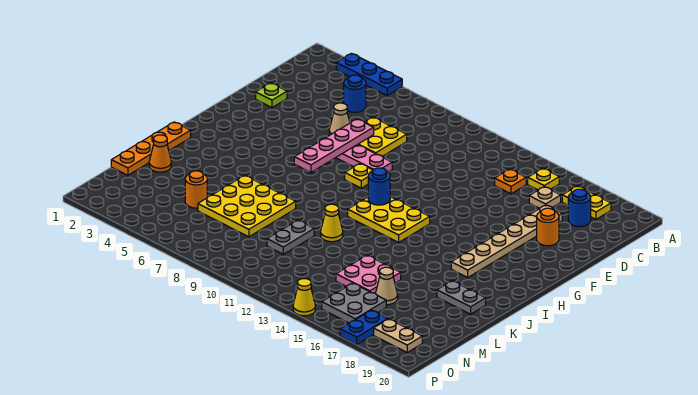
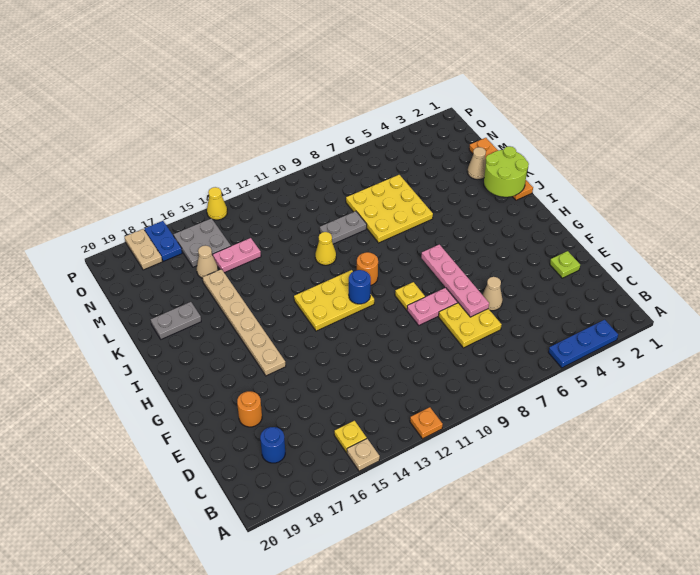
yellow 1x2 plate [562,186,611,219] -> none
blue 1x1 round brick [344,75,366,112] -> none
orange 1x1 plate [495,169,526,194] -> orange 1x1 plate moved to [410,407,443,439]
tan 1x1 plate [529,187,561,208] -> tan 1x1 plate moved to [347,439,380,471]
tan 1x6 plate [451,205,562,277] -> tan 1x6 plate moved to [203,269,286,376]
none -> lime 2x2 round brick [484,146,529,197]
orange 1x1 cone [149,135,171,172] -> tan 1x1 cone [467,147,486,179]
grey 1x2 plate [267,220,314,254] -> grey 1x2 plate turned to [320,211,367,244]
pink 2x2 plate [336,255,401,293] -> pink 1x2 plate [213,238,261,273]
orange 1x1 round brick [185,171,207,208] -> orange 1x1 round brick moved to [357,252,378,285]
tan 1x2 plate [374,319,422,352] -> tan 1x2 plate turned to [125,229,162,270]

